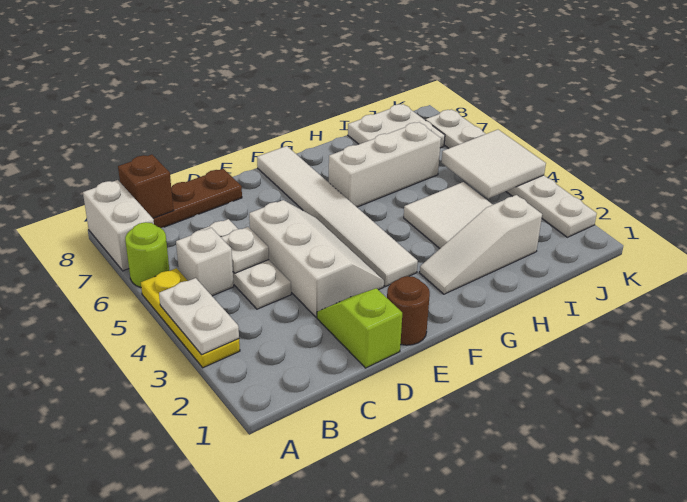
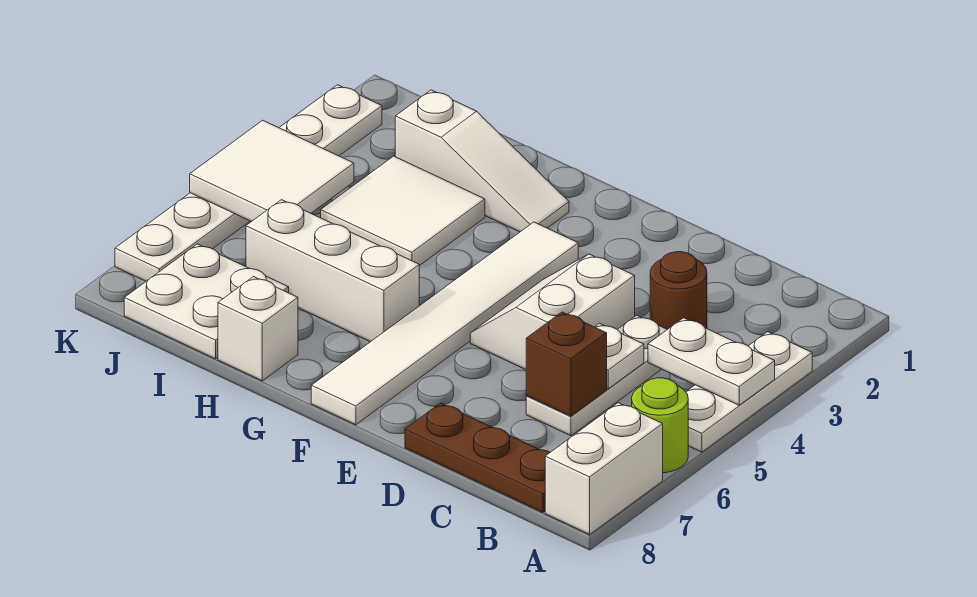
yellow 1x3 plate [141,268,240,368] -> white 1x3 plate [686,332,812,452]
white 1x2 plate [159,278,239,355] -> white 1x2 plate turned to [648,318,775,405]
white 1x1 brick [176,228,234,296] -> white 1x1 brick moved to [218,277,298,381]
brown 1x1 brick [118,155,173,218] -> brown 1x1 brick moved to [526,312,607,416]
lime 1x2 slope [317,288,402,368] -> none
white 2x3 slope [249,200,384,317] -> white 2x2 slope [470,254,635,370]
brown 1x1 round brick [387,276,430,345] -> brown 1x1 round brick moved to [650,252,707,330]

